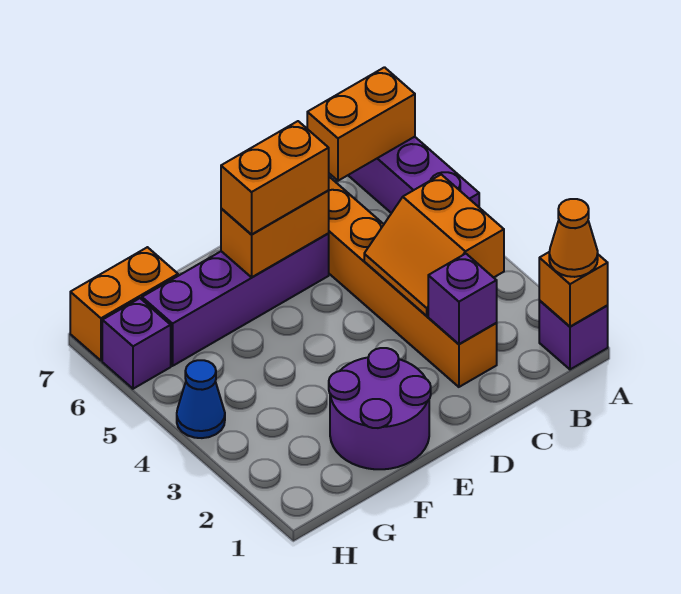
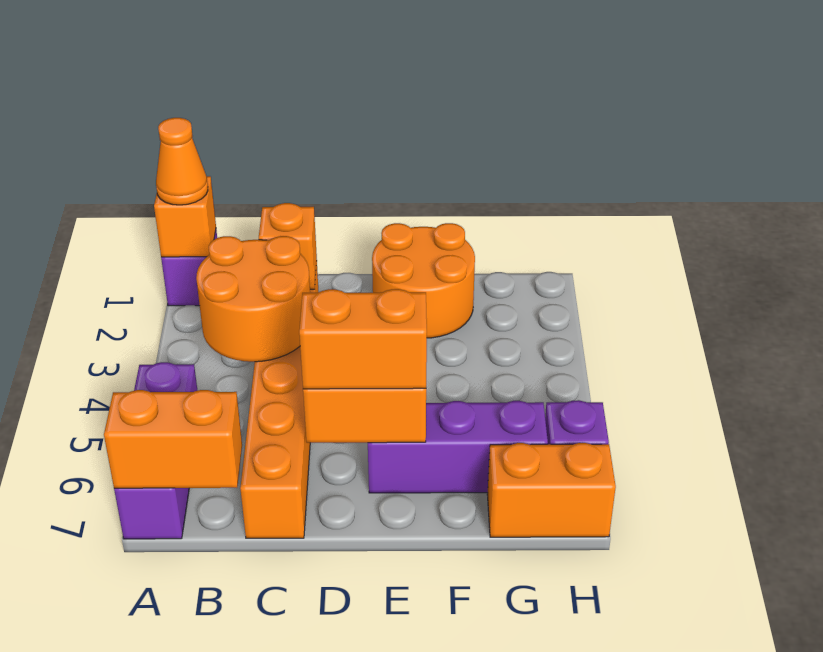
orange 2x2 slope [364,175,504,316] -> orange 2x2 round brick [196,236,310,362]
purple 1x1 brick [428,254,497,344] -> orange 1x1 brick [259,203,317,289]
purple 1x4 brick [142,234,329,366] -> purple 1x3 brick [368,401,548,493]
purple 2x2 round brick [329,348,431,469] -> orange 2x2 round brick [372,223,475,338]
blue 1x1 cone [177,360,225,438] -> none

